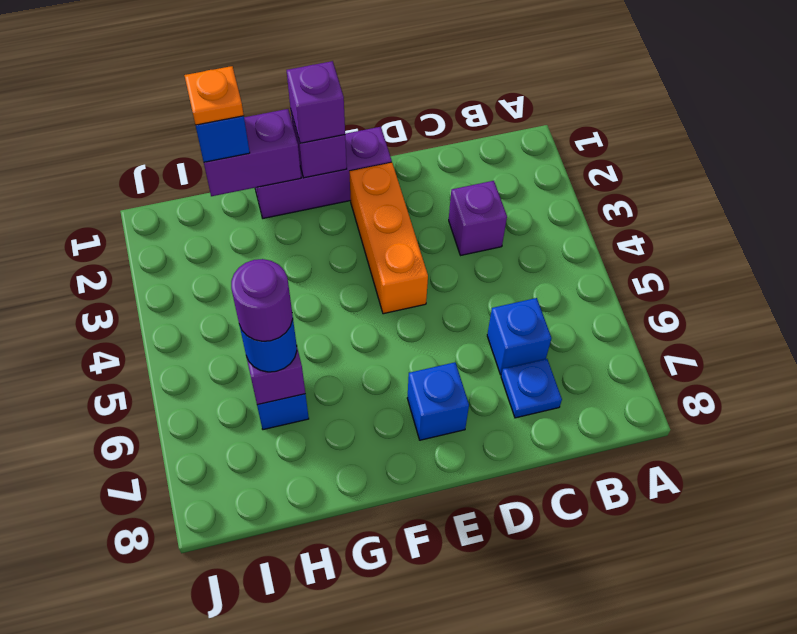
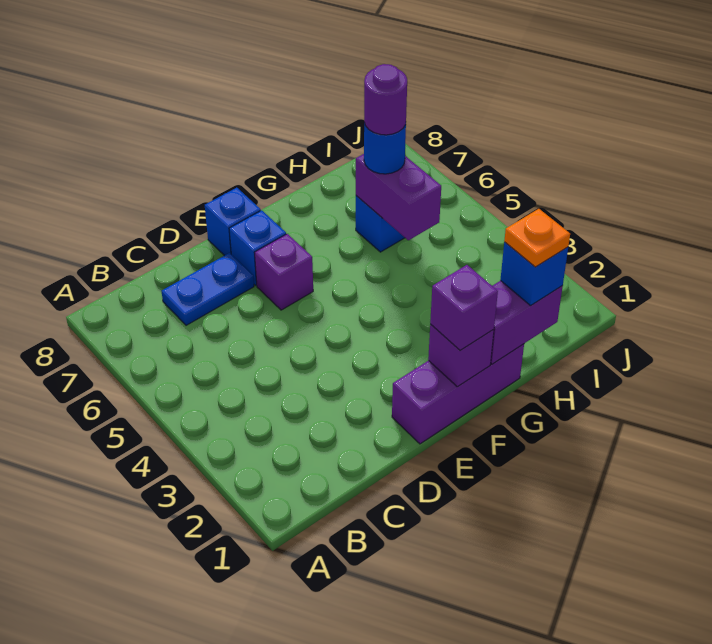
purple 1x1 brick [449,181,507,255] -> purple 1x1 brick moved to [254,234,313,310]
blue 1x1 brick [487,298,551,375] -> blue 1x1 brick moved to [205,188,261,256]
blue 1x1 plate [501,359,562,418] -> blue 1x2 plate [162,253,254,325]
orange 1x3 brick [349,162,428,314] -> none

